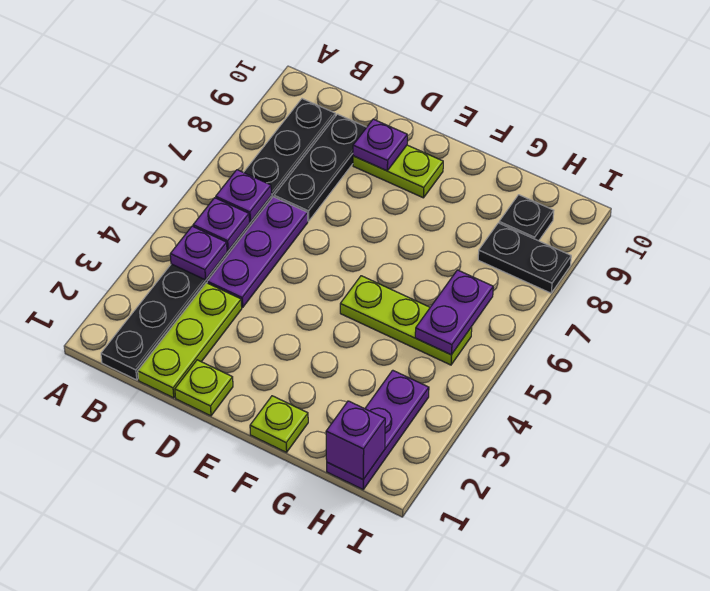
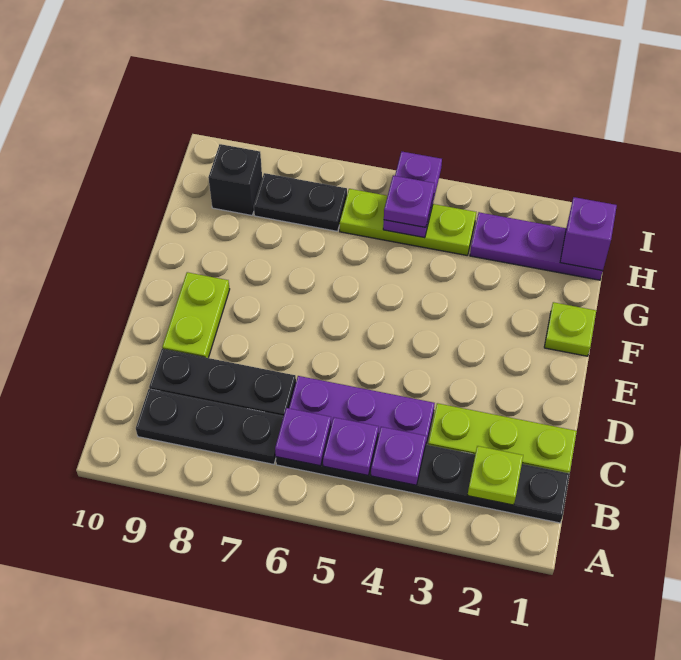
lime 1x1 plate [175,360,233,416] -> lime 1x1 plate moved to [468,446,523,505]
purple 1x1 plate [353,119,407,171] -> purple 1x1 plate moved to [384,176,435,227]
lime 1x3 plate [340,276,472,365] -> lime 1x3 plate turned to [340,189,476,255]
purple 1x2 plate [415,270,493,355] -> purple 1x2 plate turned to [383,151,442,238]
black 1x2 plate [478,223,571,293] -> black 1x2 plate turned to [254,173,347,231]
black 1x1 plate [499,195,554,241] -> black 1x1 brick [208,144,262,215]

